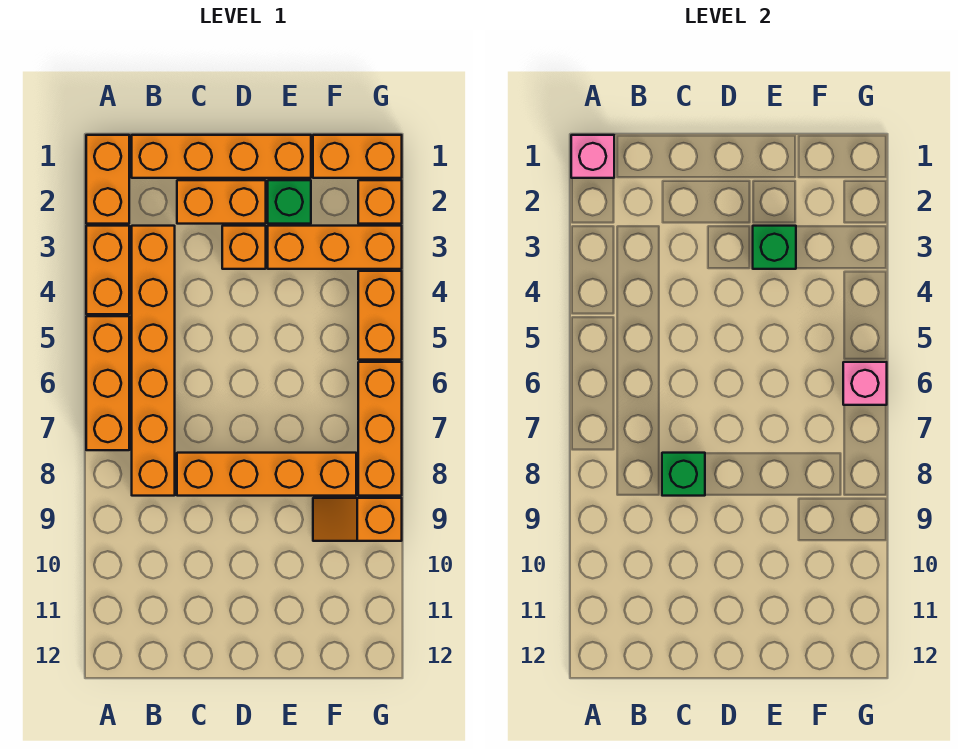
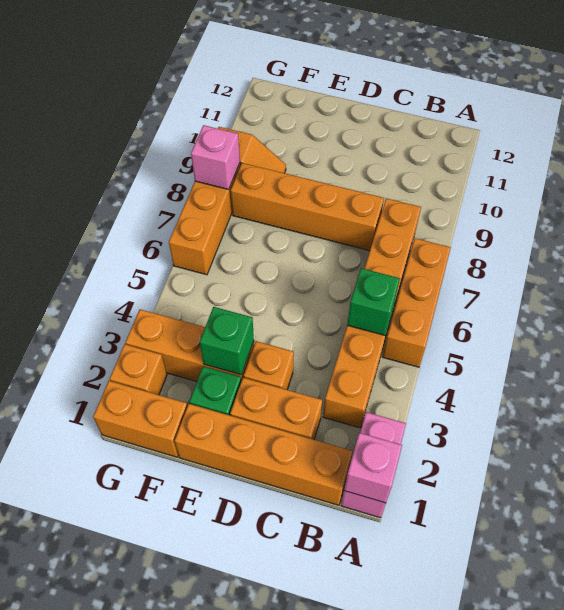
orange 1x2 brick [86,135,129,224] -> pink 1x2 brick [341,412,406,518]
orange 1x2 brick [86,226,129,314] -> none
green 1x1 brick [662,453,705,496] -> green 1x1 brick moved to [347,268,400,335]
orange 1x2 brick [358,271,402,360] -> none
pink 1x1 brick [843,362,887,405] -> pink 1x1 brick moved to [191,125,240,189]

